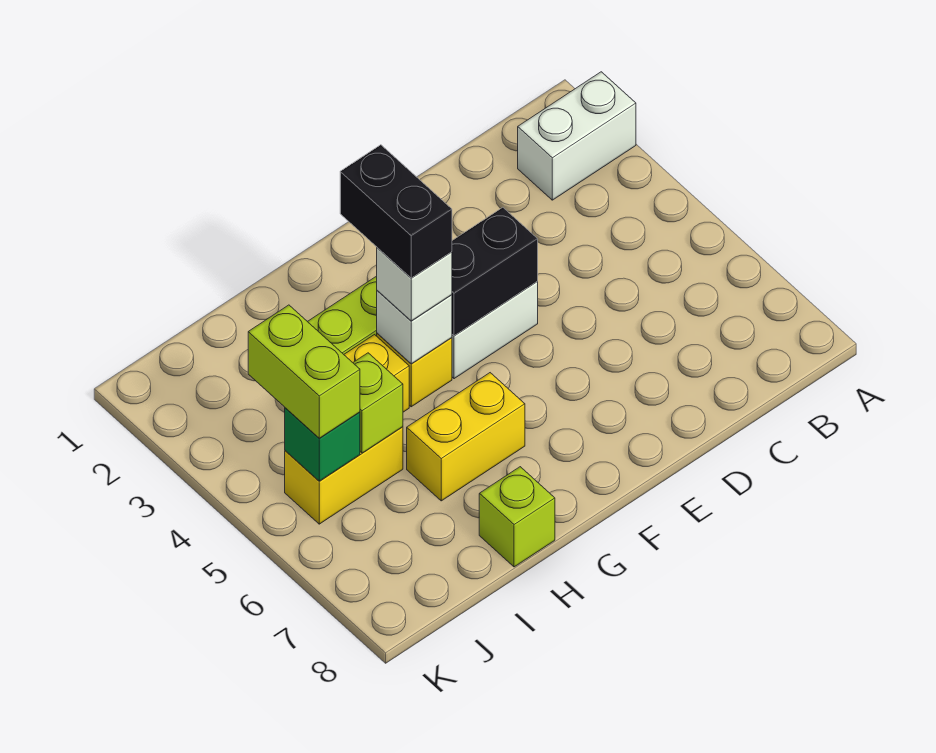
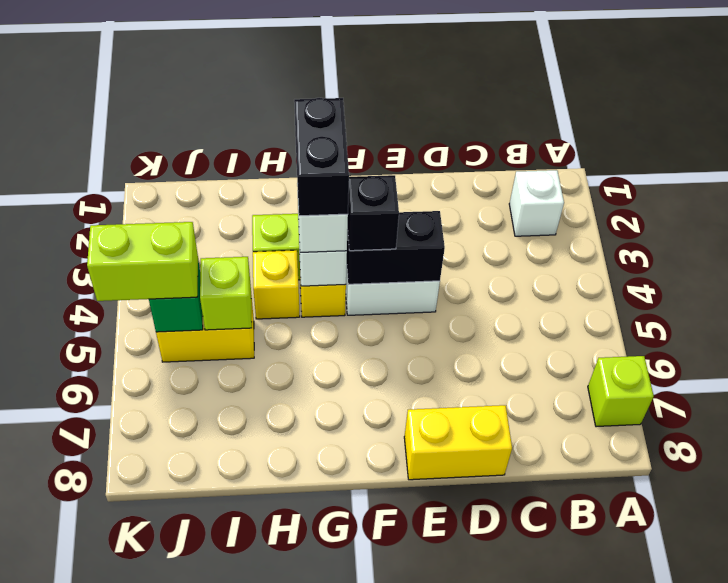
white 1x2 brick [518,72,636,200] -> white 1x1 brick [509,170,564,236]
none -> black 1x1 brick [348,175,399,251]
yellow 1x2 brick [407,373,525,501] -> yellow 1x2 brick moved to [404,405,512,480]
lime 1x1 brick [479,467,555,567] -> lime 1x1 brick moved to [588,356,654,427]
lime 1x2 brick [248,305,360,438] -> lime 1x2 brick turned to [87,222,198,301]

